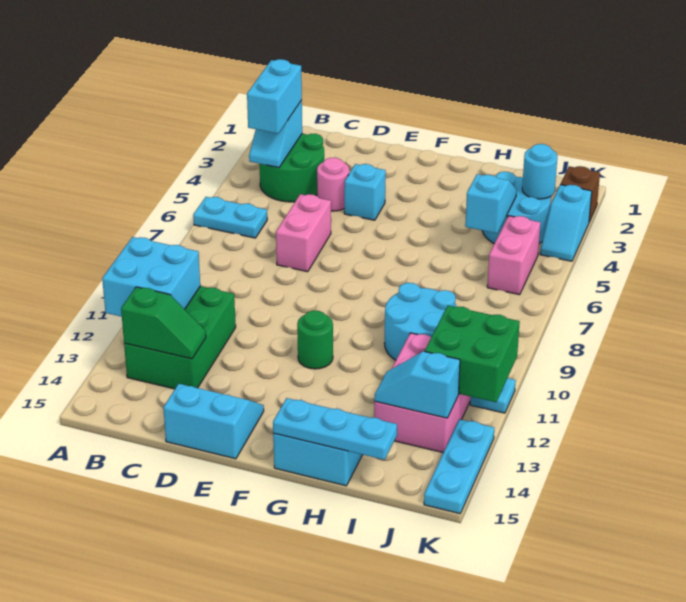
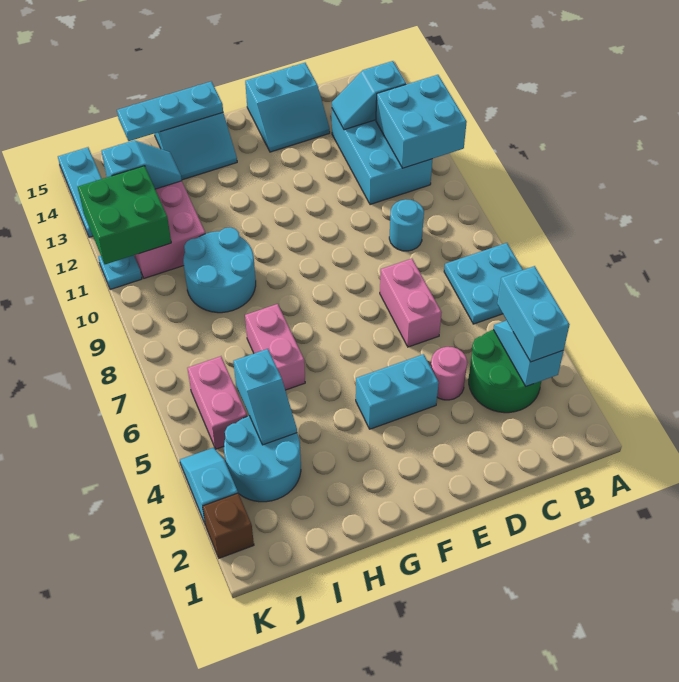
cyan 1x2 plate [193,197,267,238] -> cyan 2x2 plate [444,243,523,324]
green 2x3 brick [124,286,236,389] -> cyan 2x3 brick [332,109,432,205]
green 1x2 slope [121,287,206,359] -> cyan 1x2 slope [332,61,406,130]
cyan 1x1 brick [344,164,386,220] -> cyan 1x2 brick [356,354,439,429]
green 1x1 round brick [297,311,333,369] -> none
none -> pink 1x2 brick [245,304,305,390]
cyan 1x1 round brick [522,144,557,199] -> cyan 1x1 round brick moved to [389,199,424,251]

